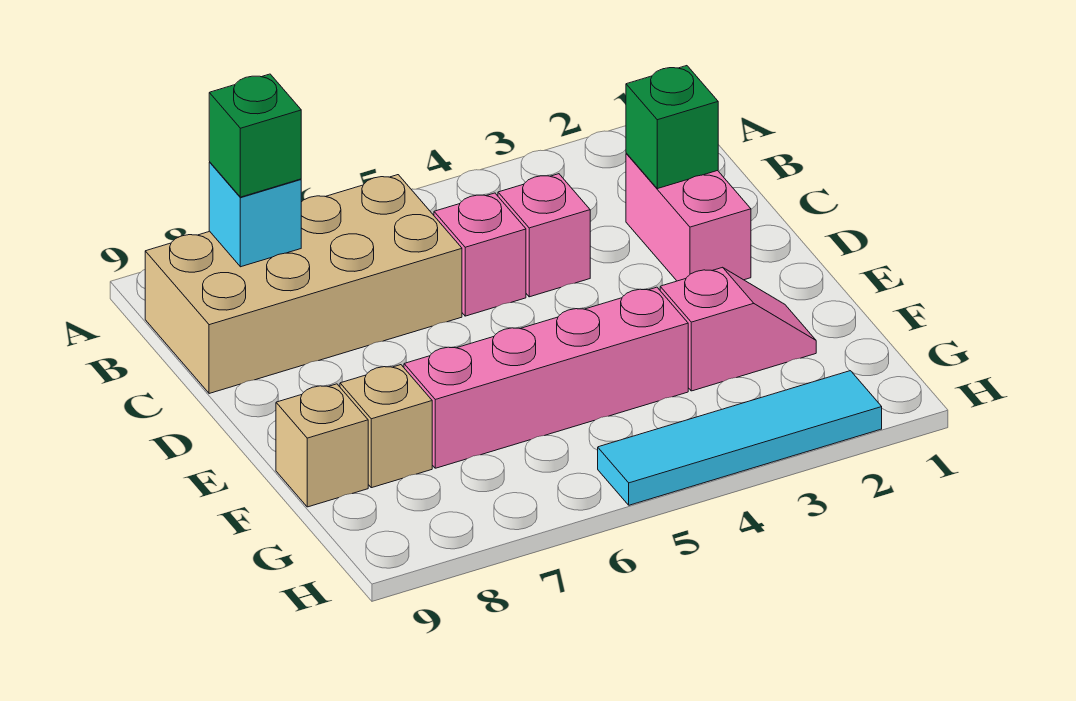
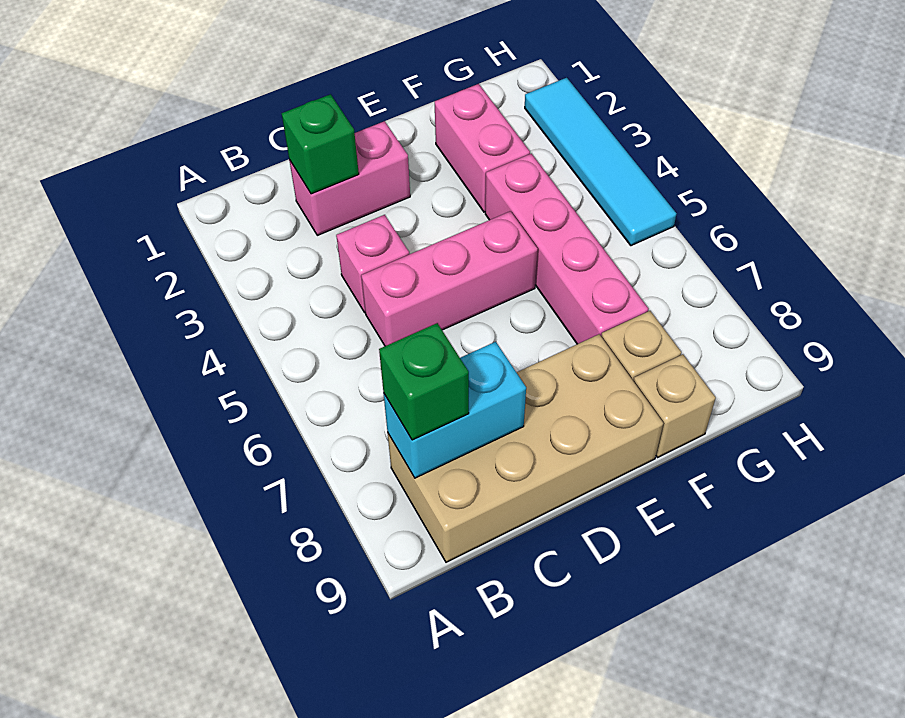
tan 2x4 brick [145,175,462,394] -> tan 2x4 brick turned to [388,334,664,562]
cyan 1x1 brick [209,162,301,267] -> cyan 1x2 brick [384,342,526,478]
pink 1x1 brick [434,193,526,316] -> pink 1x3 brick [361,211,538,346]
pink 1x2 slope [660,267,816,391] -> pink 1x2 brick [435,84,530,212]

